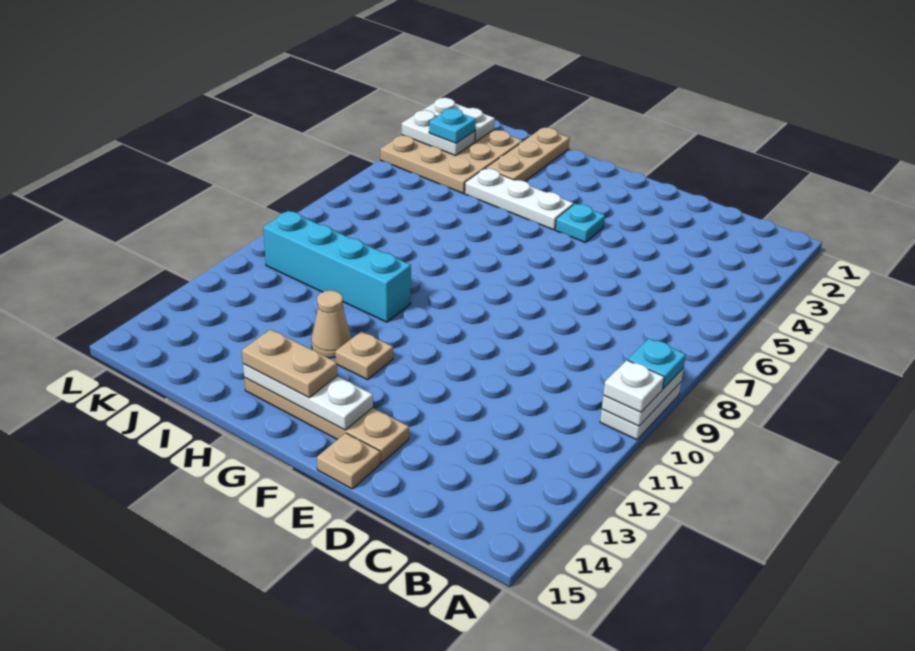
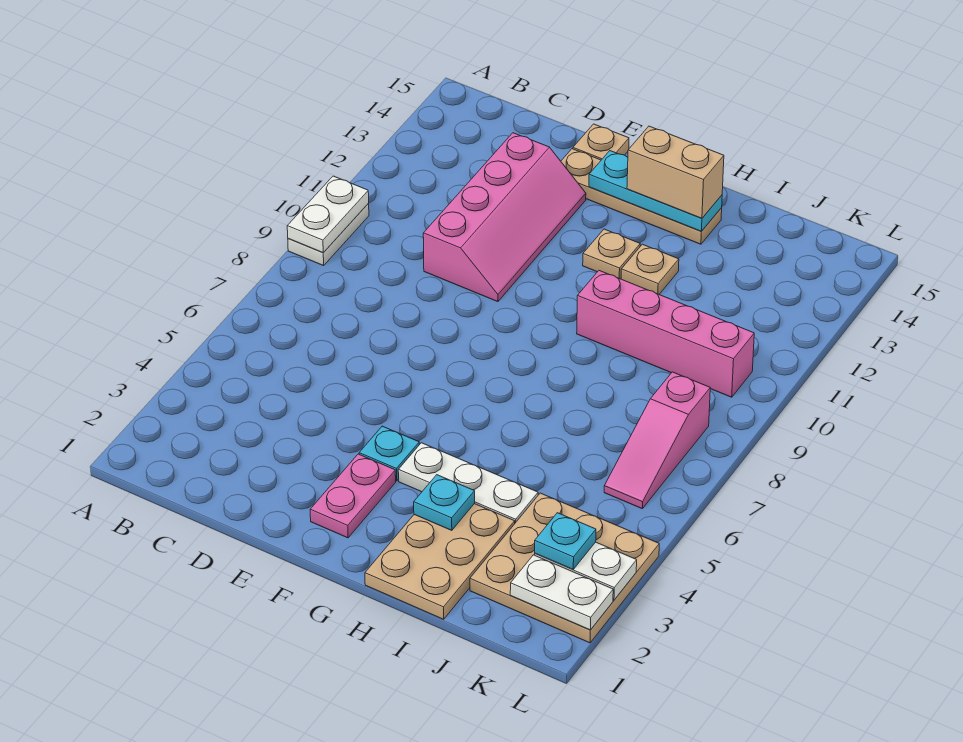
cyan 1x1 plate [628,339,686,389] -> cyan 1x1 plate moved to [414,475,475,530]
white 1x1 plate [603,360,664,412] -> none
none -> pink 2x4 slope [423,133,586,302]
none -> pink 1x2 plate [310,454,396,538]
white 1x3 plate [243,364,373,430] -> cyan 1x3 plate [589,151,722,231]
tan 1x2 plate [242,329,337,398] -> tan 1x2 brick [627,126,724,218]
cyan 1x4 brick [263,211,411,322] -> pink 1x4 brick [577,271,754,397]
tan 1x1 cone [311,291,351,358] -> tan 1x1 plate [621,244,679,294]
tan 1x3 plate [486,128,570,181] -> tan 2x3 plate [365,504,515,619]
none -> pink 1x3 slope [604,372,710,508]

